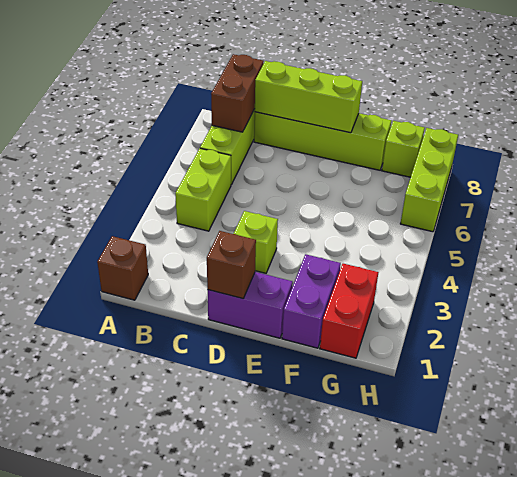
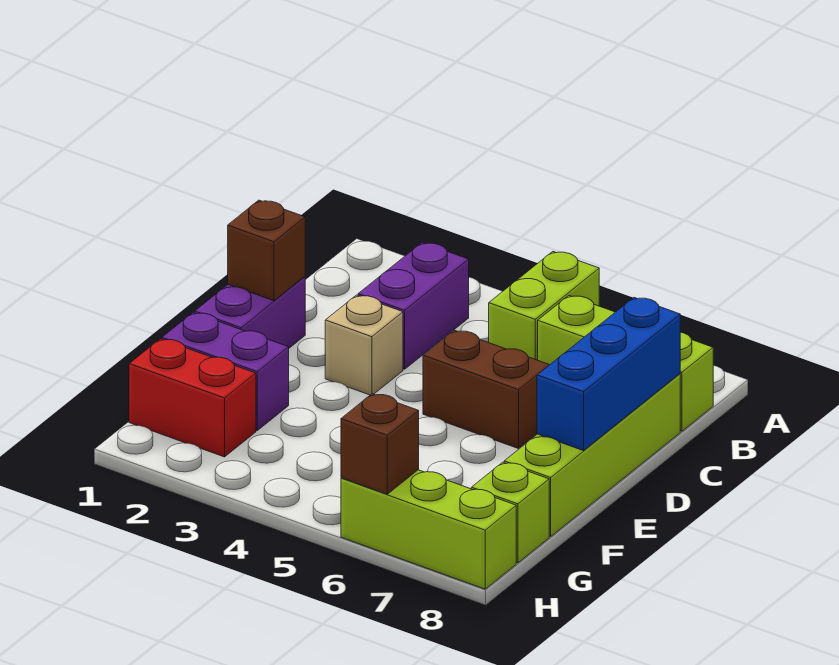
brown 1x1 brick [97,236,148,300] -> brown 1x1 brick moved to [341,394,419,494]
none -> purple 1x2 brick [358,242,469,369]
lime 1x2 brick [175,148,231,231] -> lime 1x2 brick turned to [489,252,599,360]
brown 1x2 brick [211,54,264,132] -> brown 1x2 brick moved to [423,330,549,449]
lime 1x3 brick [255,61,362,133] -> blue 1x3 brick [537,298,680,451]
lime 1x1 brick [234,211,278,273] -> tan 1x1 brick [325,295,403,395]

